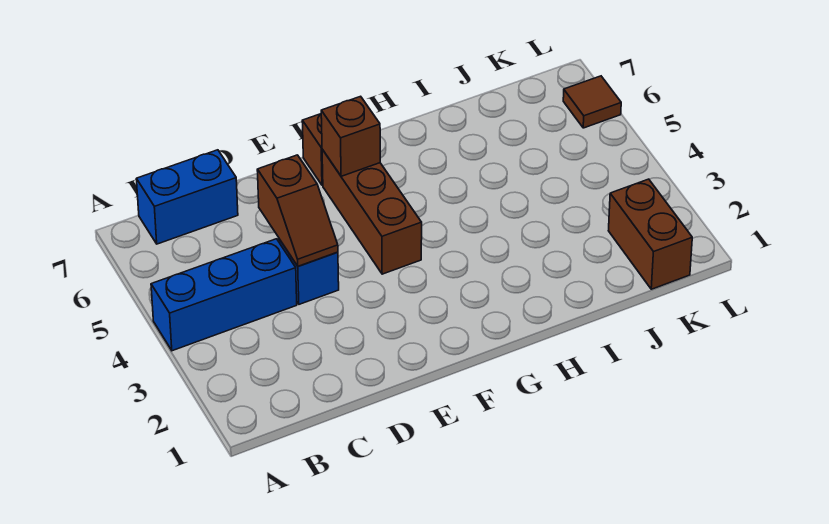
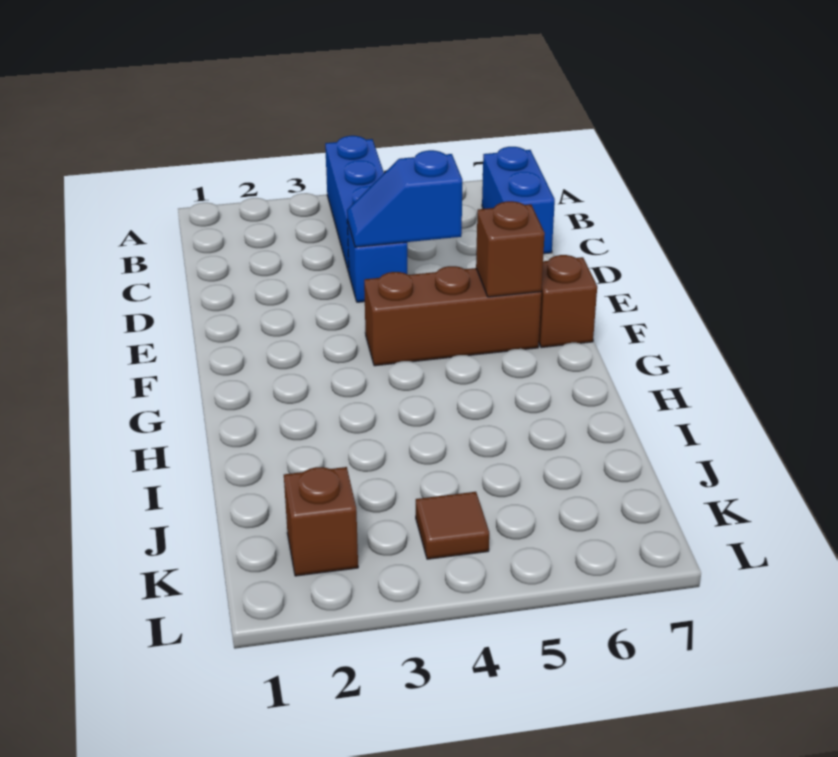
brown 1x2 slope [257,155,338,266] -> blue 1x2 slope [347,150,462,247]
brown 1x2 brick [608,179,692,289] -> brown 1x1 brick [284,467,358,576]
brown 1x1 tile [563,76,621,128] -> brown 1x1 tile moved to [416,492,489,559]

